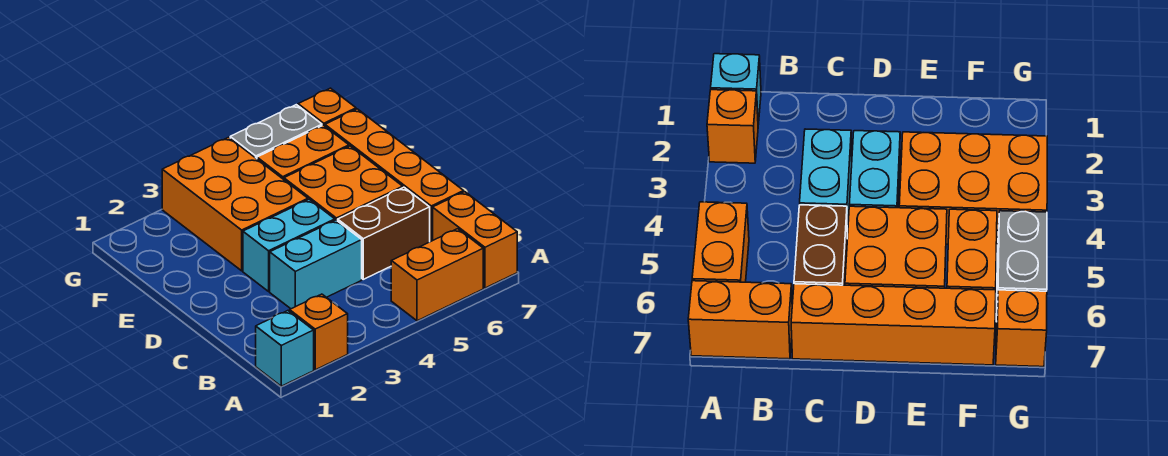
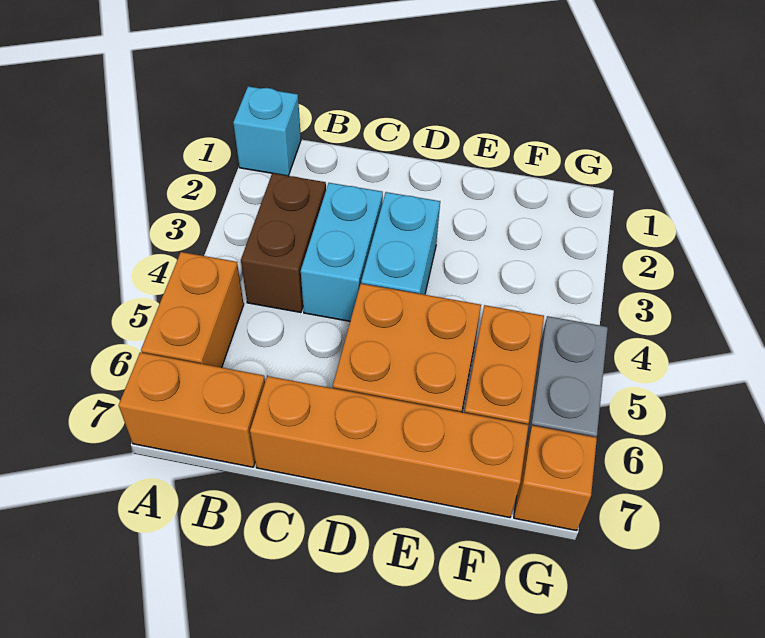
orange 1x1 brick [290,294,348,370] -> none
brown 1x2 brick [338,187,430,279] -> brown 1x2 brick moved to [241,173,326,313]
orange 2x3 brick [162,137,308,271] -> none

